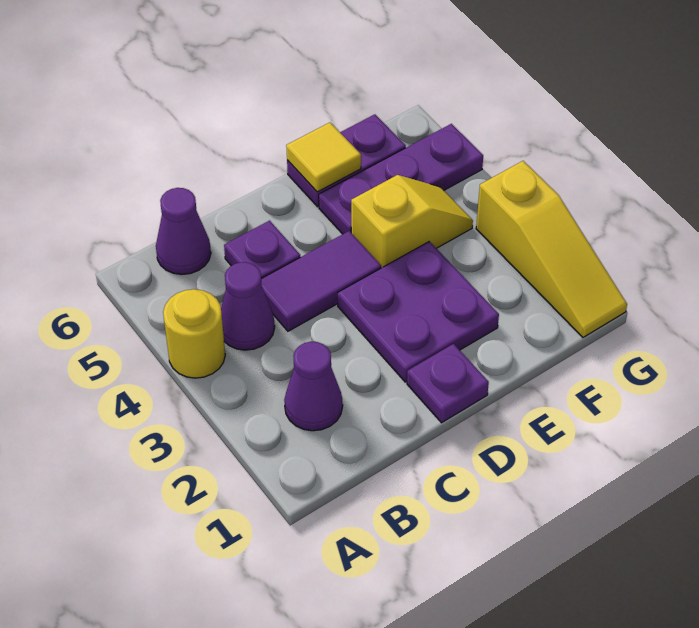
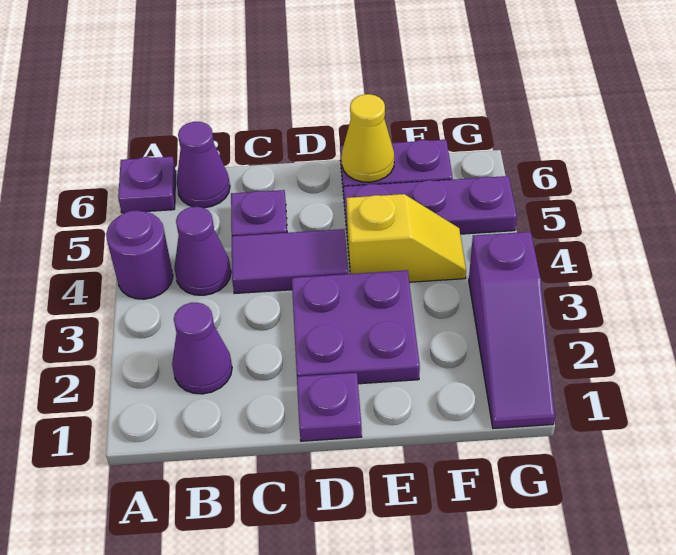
yellow 1x1 round brick [163,289,225,378] -> purple 1x1 round brick [106,210,173,299]
none -> purple 1x1 plate [118,157,176,213]
yellow 1x1 tile [286,123,361,192] -> yellow 1x1 cone [341,94,394,182]
yellow 1x3 slope [476,161,627,337] -> purple 1x3 slope [469,232,555,429]

